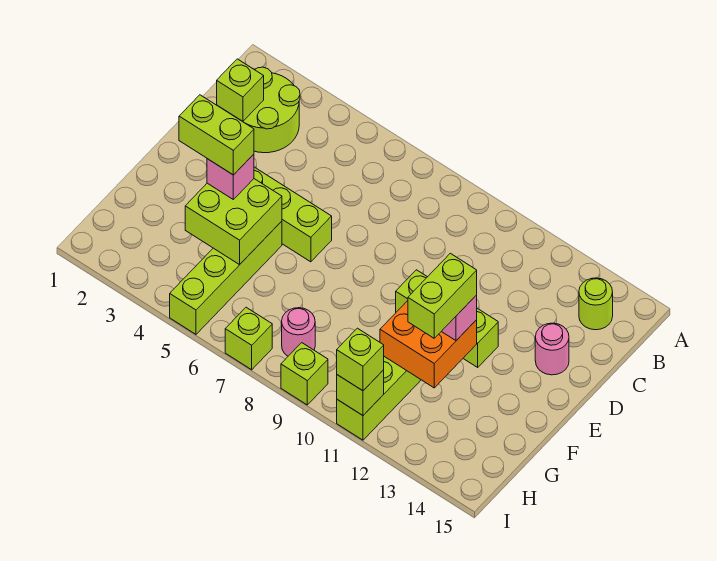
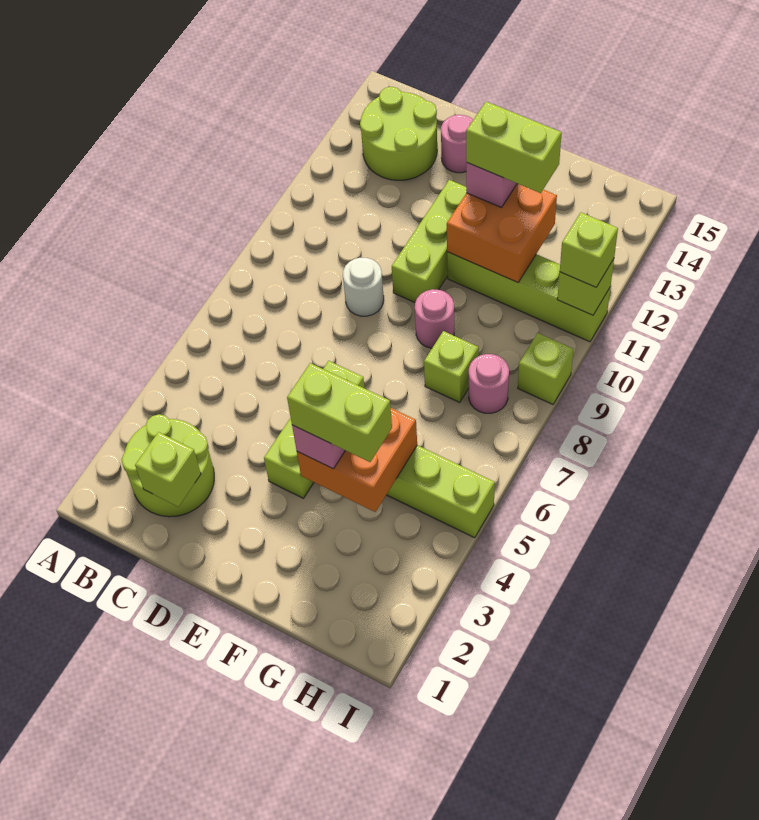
lime 1x1 round brick [579,278,613,330] -> lime 2x2 round brick [360,87,437,180]
none -> white 1x1 round brick [343,258,384,316]
lime 1x2 brick [179,95,254,175] -> lime 1x2 brick turned to [287,363,392,462]
lime 2x2 brick [185,179,282,265] -> orange 2x2 brick [297,408,417,512]
none -> pink 1x1 round brick [415,289,454,348]
lime 1x1 brick [225,307,272,370] -> lime 1x1 brick moved to [424,331,479,402]

